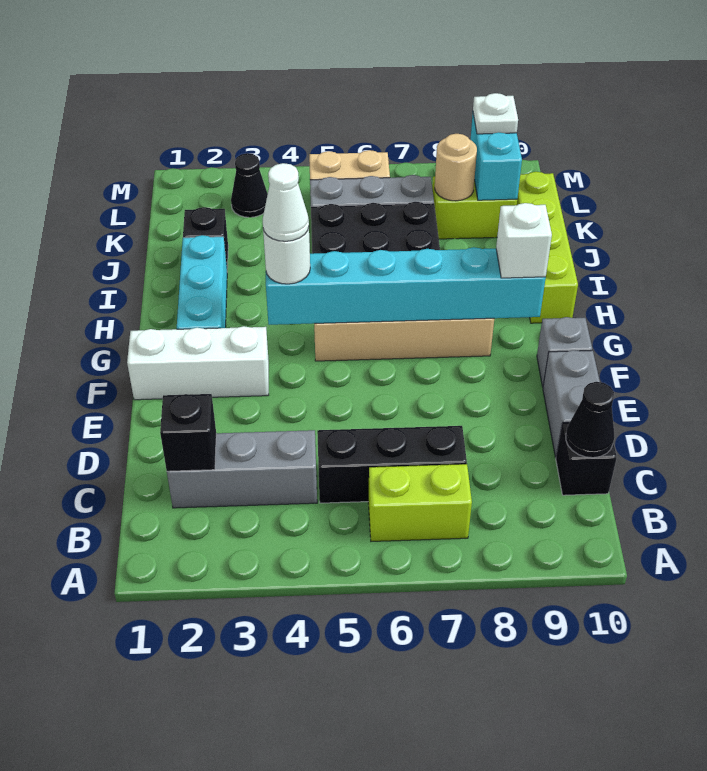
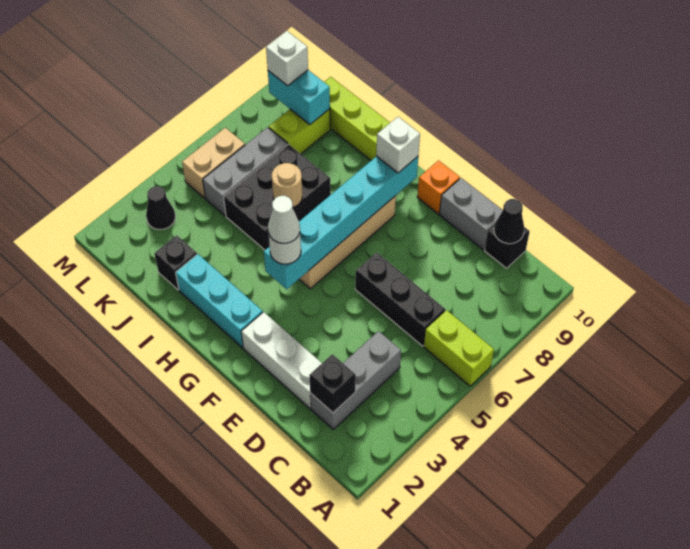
lime 1x2 brick [368,464,472,541] -> lime 1x2 brick turned to [424,310,494,386]
black 1x3 brick [317,426,467,503] -> black 1x3 brick turned to [355,252,445,346]
white 1x3 brick [127,326,269,400] -> white 1x3 brick turned to [241,312,322,408]
grey 1x1 brick [537,317,592,387] -> orange 1x1 brick [417,160,460,214]
tan 1x1 round brick [435,134,477,201] -> tan 1x1 round brick moved to [272,163,302,207]
white 1x1 plate [473,93,518,134] -> white 1x1 brick [266,31,308,86]

